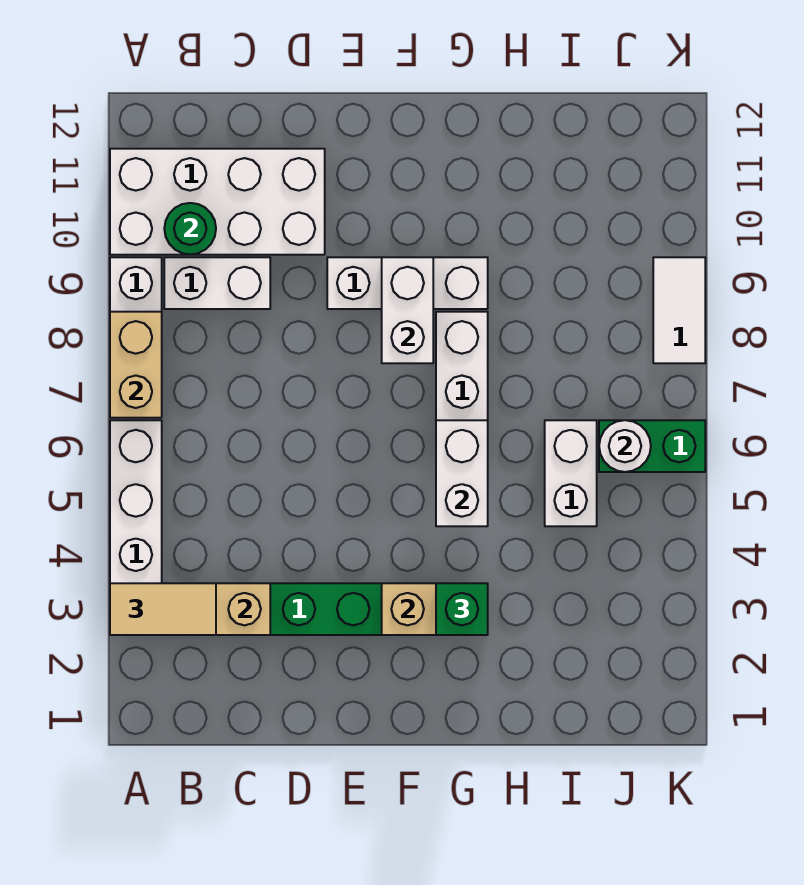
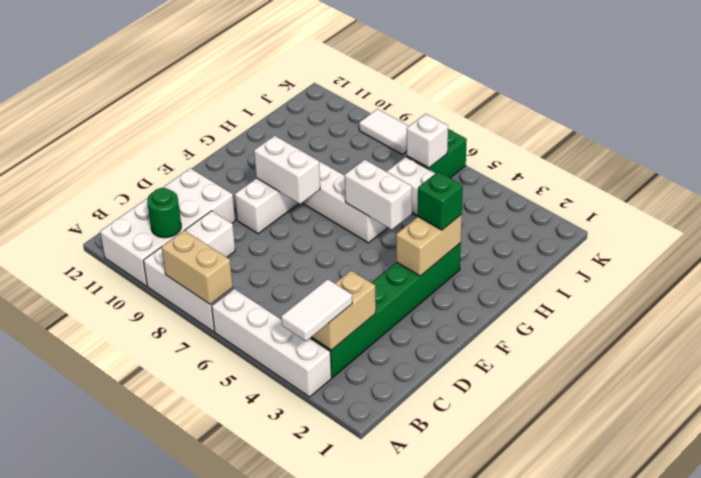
tan 1x2 tile [110,583,216,635] -> white 1x2 tile [281,279,352,341]
white 1x1 round brick [599,420,651,472] -> white 1x1 brick [407,114,448,168]

